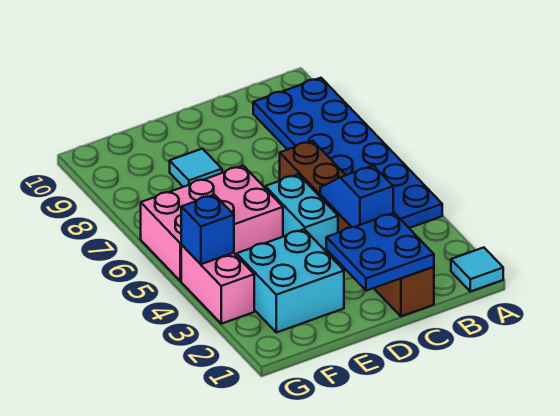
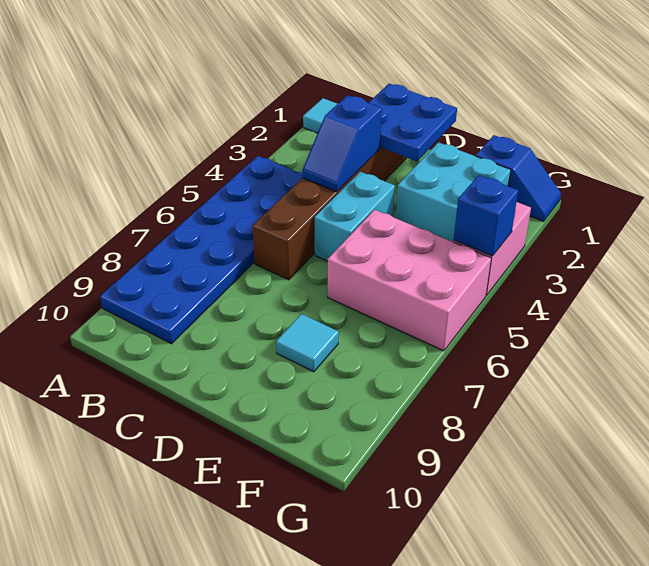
none -> blue 1x2 slope [476,135,561,221]

